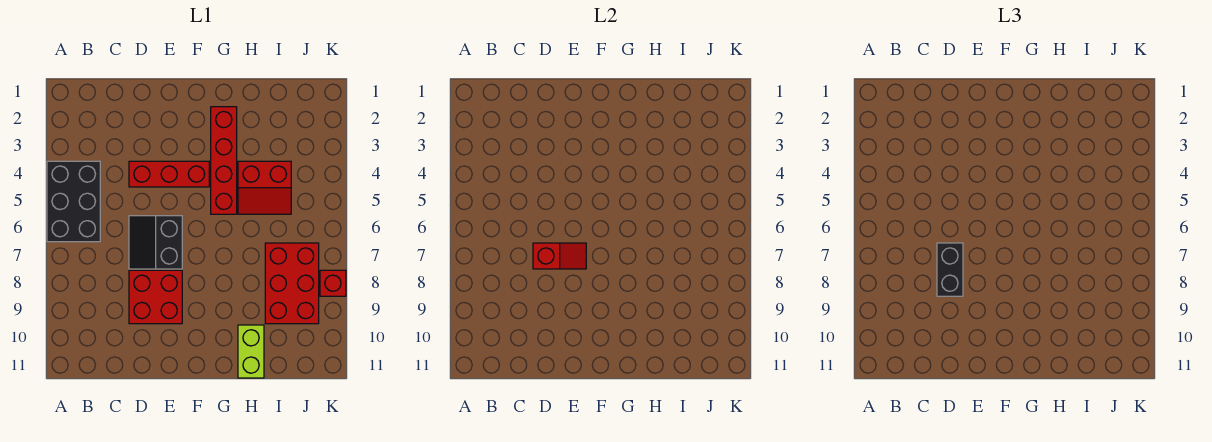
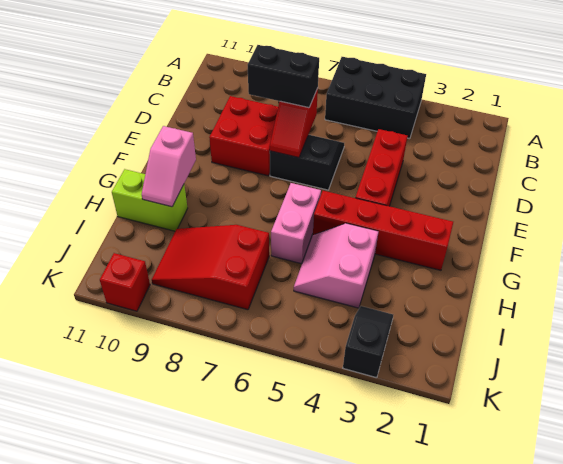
none -> pink 1x2 brick [271,183,321,264]
none -> pink 1x2 slope [142,126,196,207]
red 2x2 slope [238,161,291,214] -> pink 2x2 slope [294,223,378,308]
red 2x3 brick [265,243,319,324] -> red 2x3 slope [152,225,269,310]
none -> black 1x2 slope [343,306,393,378]
red 1x1 brick [320,270,346,296] -> red 1x1 brick moved to [100,253,150,311]

